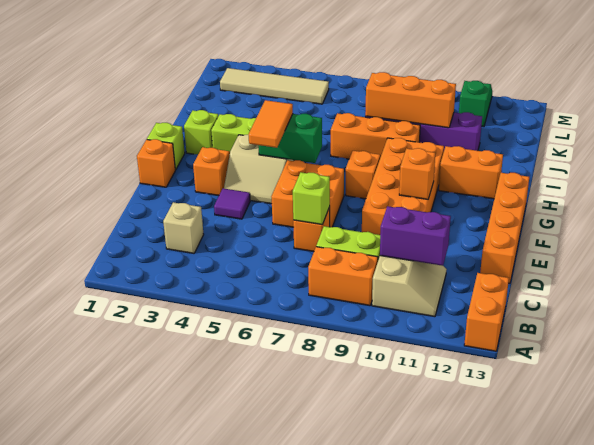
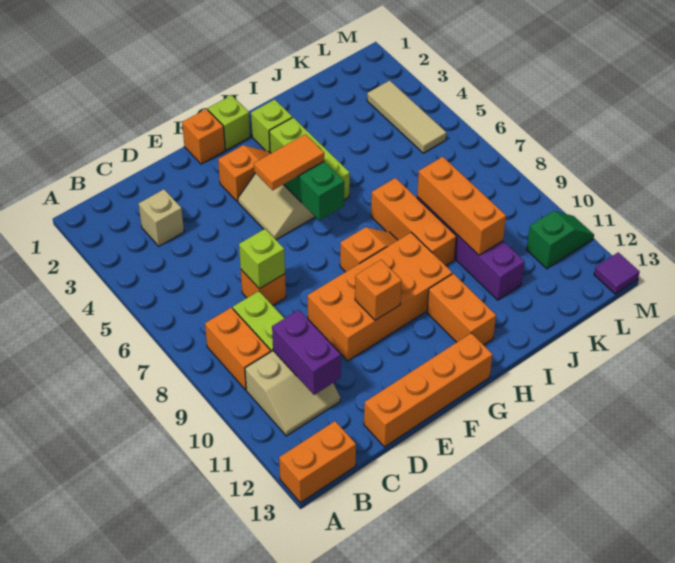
purple 1x1 tile [214,188,250,219] -> purple 1x1 tile moved to [594,252,640,294]
orange 2x2 brick [271,160,344,227] -> none
tan 1x4 tile [220,68,329,104] -> tan 1x3 tile [367,80,446,153]

